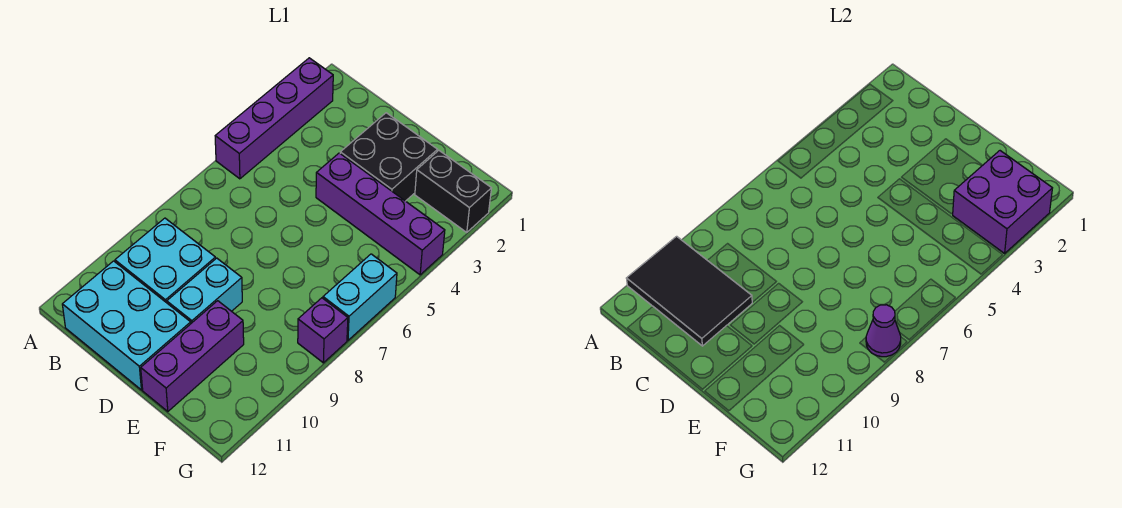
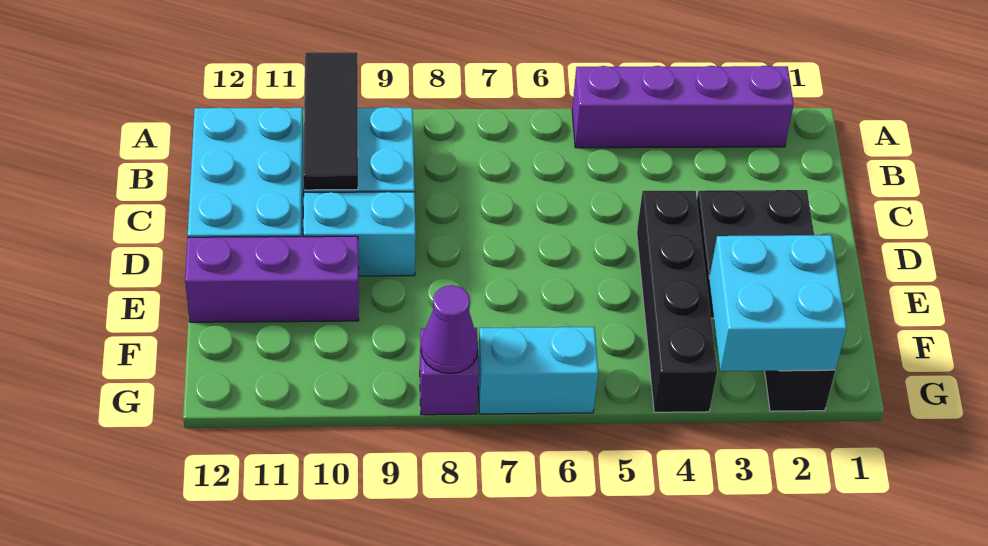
black 2x3 tile [626,236,752,346] -> black 1x3 tile [303,52,358,190]
purple 1x4 brick [316,153,445,275] -> black 1x4 brick [637,191,717,412]
purple 2x2 brick [953,151,1052,253] -> cyan 2x2 brick [709,235,847,371]

